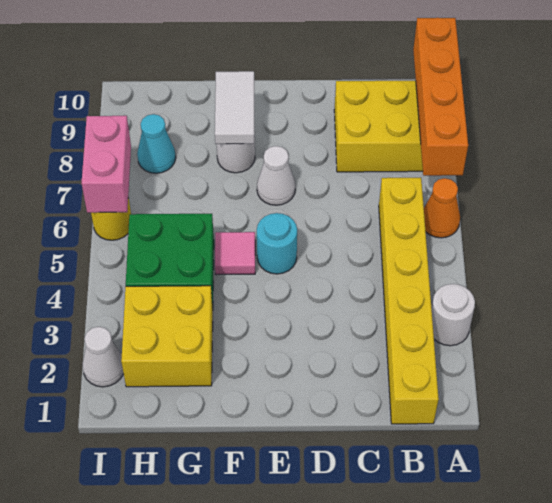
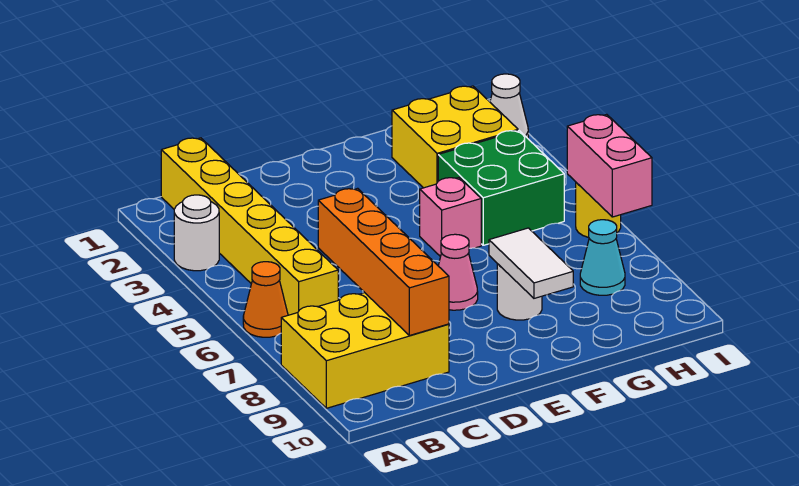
orange 1x4 brick [413,18,468,176] -> orange 1x4 brick moved to [318,188,449,336]
cyan 1x1 round brick [257,213,297,274] -> none
white 1x1 cone [257,146,295,205] -> pink 1x1 cone [438,234,478,310]
pink 1x1 tile [215,232,255,275] -> pink 1x1 brick [420,178,481,257]

